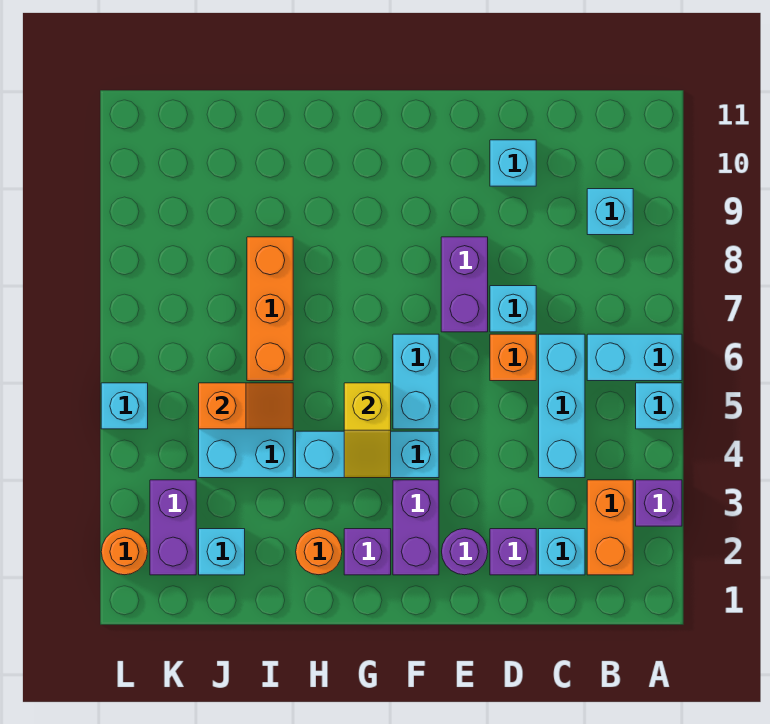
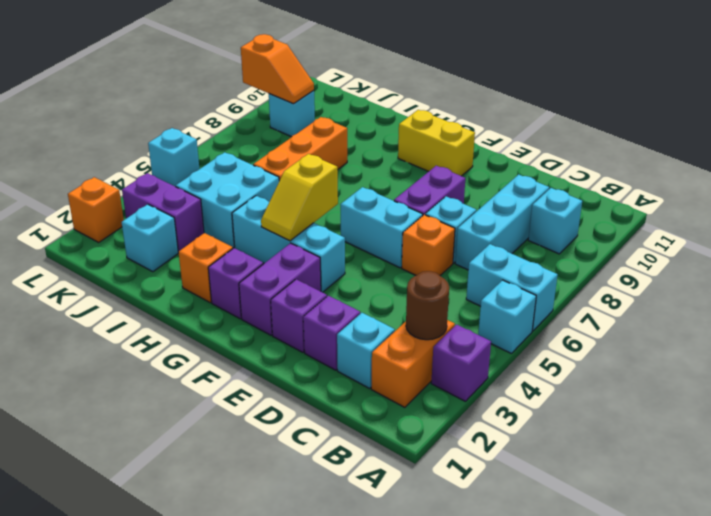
none -> brown 1x1 round brick [406,271,449,340]
cyan 1x3 brick [539,334,585,478] -> cyan 1x3 brick moved to [455,174,549,270]
cyan 1x1 brick [490,140,536,186] -> cyan 1x1 brick moved to [269,91,315,137]
purple 1x1 round brick [442,529,488,575] -> purple 1x1 brick [271,279,327,352]
cyan 1x2 brick [393,334,439,429] -> cyan 1x2 brick turned to [340,187,423,268]
none -> yellow 1x2 brick [398,110,475,176]
orange 1x1 round brick [296,529,342,575] -> orange 1x1 brick [179,233,233,302]
orange 1x2 slope [199,383,293,429] -> orange 1x2 slope moved to [241,34,314,104]
purple 1x2 brick [150,480,196,575] -> purple 1x2 brick turned to [122,173,204,252]
orange 1x1 round brick [101,529,148,575] -> orange 1x1 brick [68,177,124,242]

